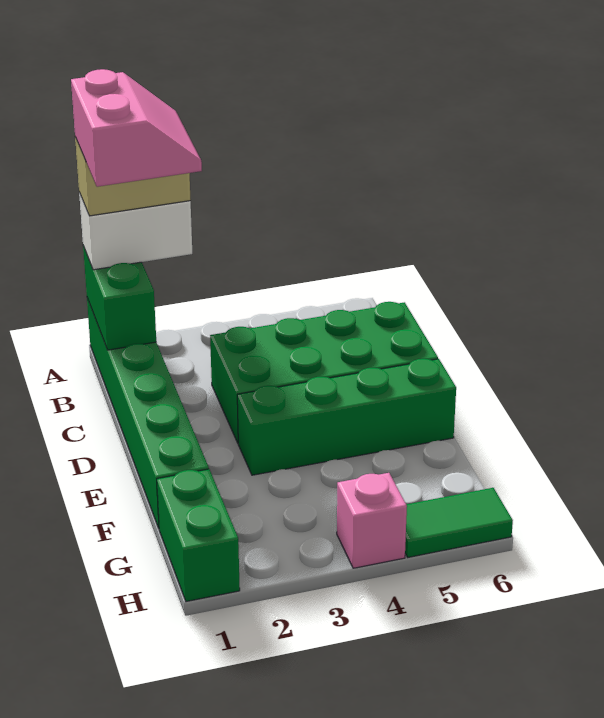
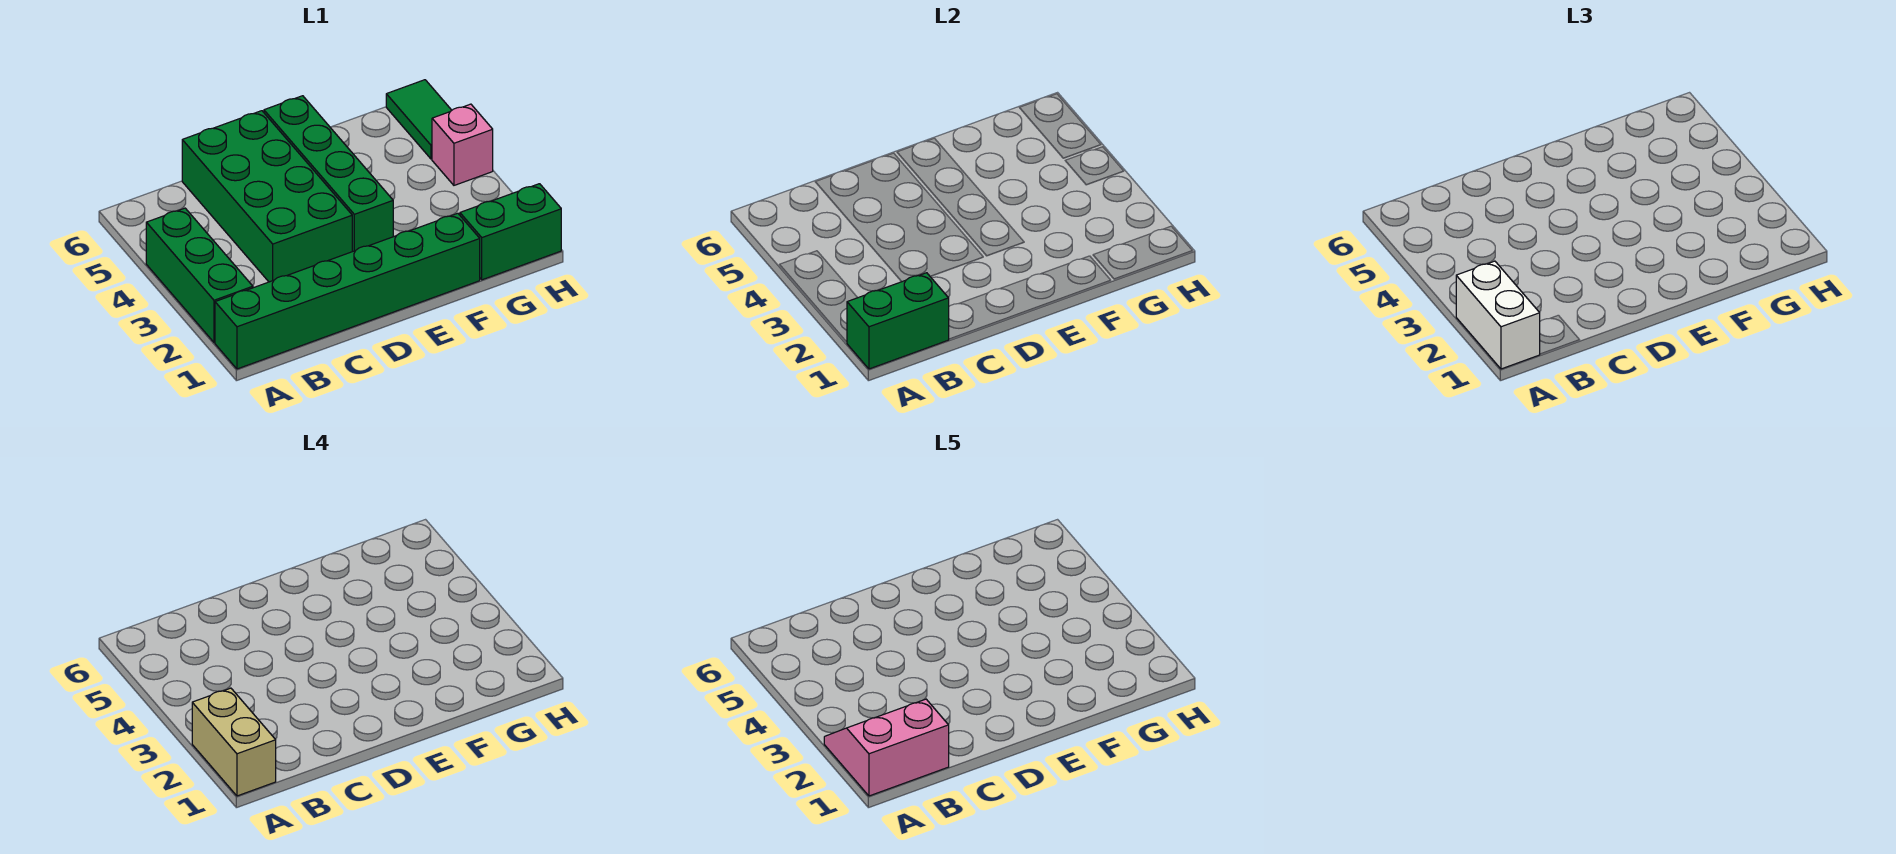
none -> green 1x3 brick [146,208,253,342]

